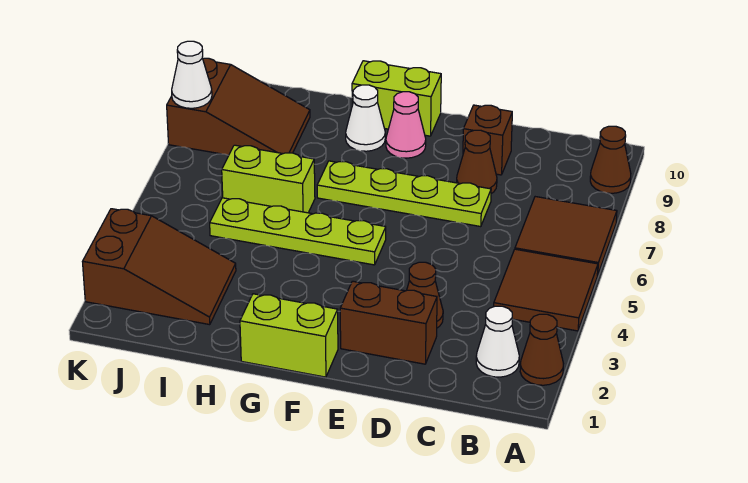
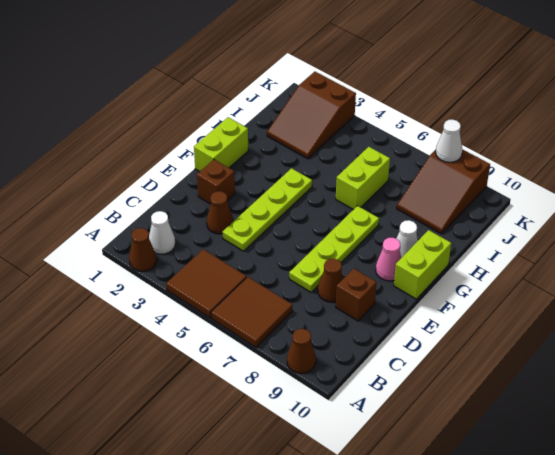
brown 1x2 brick [340,281,437,364] -> brown 1x1 brick [197,160,235,204]
lime 1x4 plate [210,198,386,265] -> lime 1x4 plate moved to [223,168,312,251]

